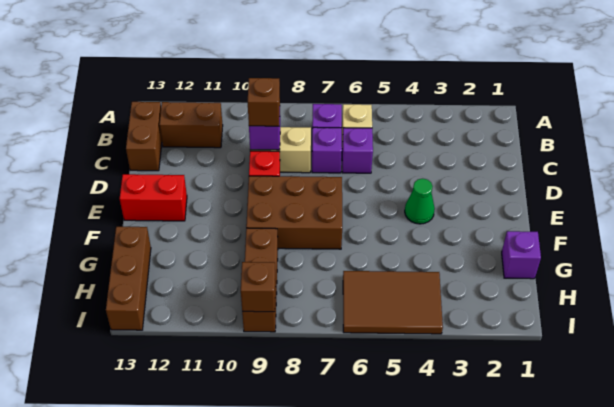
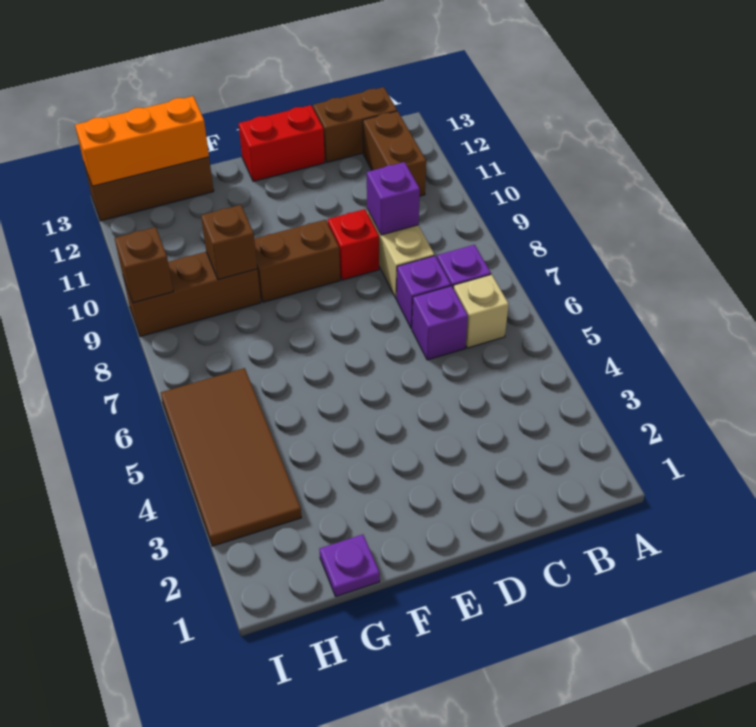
brown 1x1 brick [248,78,280,126] -> brown 1x1 brick moved to [201,205,257,280]
green 1x1 cone [405,179,435,224] -> none
brown 2x3 brick [246,176,342,249] -> brown 1x2 brick [254,220,340,302]
red 1x2 brick [120,174,187,221] -> red 1x2 brick turned to [239,105,325,181]
purple 1x1 brick [502,231,541,279] -> purple 1x1 plate [319,535,380,596]
none -> orange 1x3 brick [75,96,209,187]
brown 2x3 tile [343,271,443,334] -> brown 2x4 tile [161,368,302,546]

